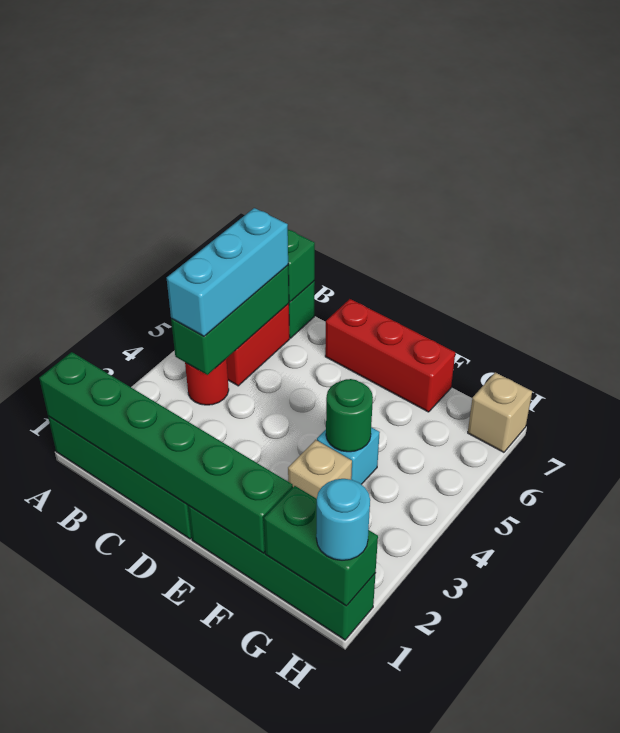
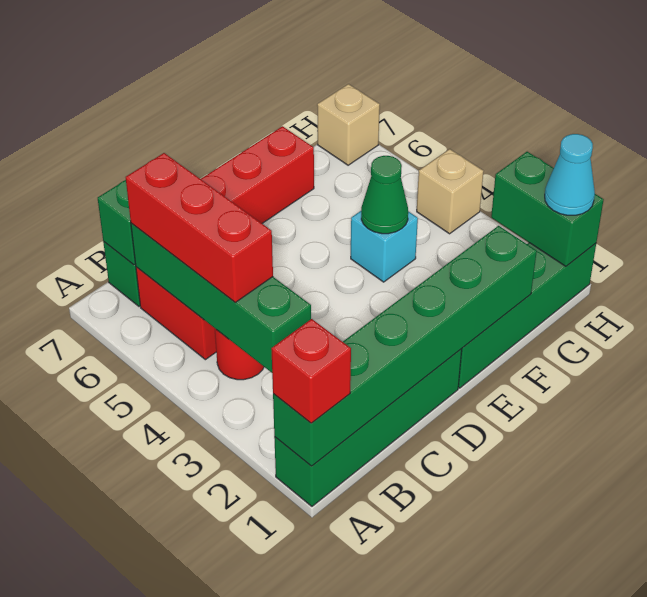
none -> red 1x1 brick [271,319,351,423]
green 1x3 brick [171,265,289,375] -> green 1x4 brick [131,223,311,373]
cyan 1x3 brick [167,208,288,336] -> red 1x3 brick [126,153,273,302]
tan 1x1 brick [288,440,352,499] -> tan 1x1 brick moved to [417,149,483,234]
green 1x1 round brick [326,379,373,452] -> green 1x1 cone [361,156,408,234]
green 1x2 brick [264,486,378,606] -> green 1x2 brick turned to [491,152,604,266]
cyan 1x1 round brick [316,479,370,560] -> cyan 1x1 cone [545,134,595,215]

